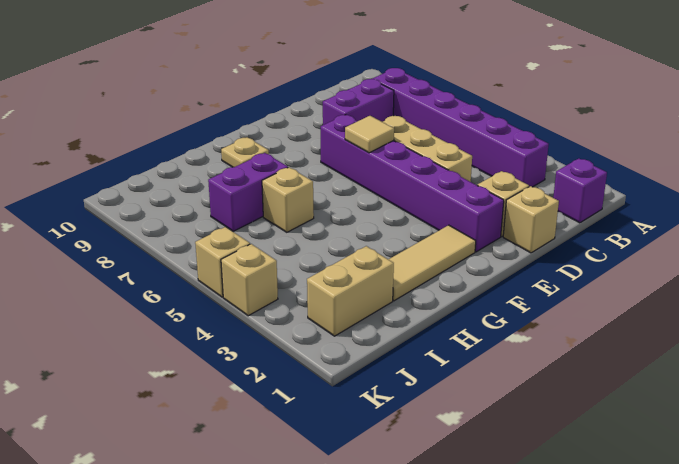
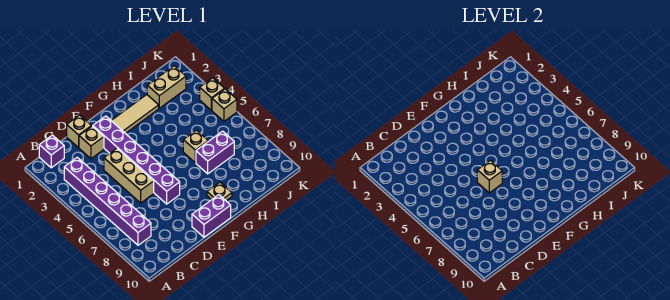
purple 1x2 brick [323,79,394,125] -> purple 1x2 brick moved to [192,195,231,237]
tan 1x1 tile [345,116,394,153] -> tan 1x1 brick [477,160,502,193]

